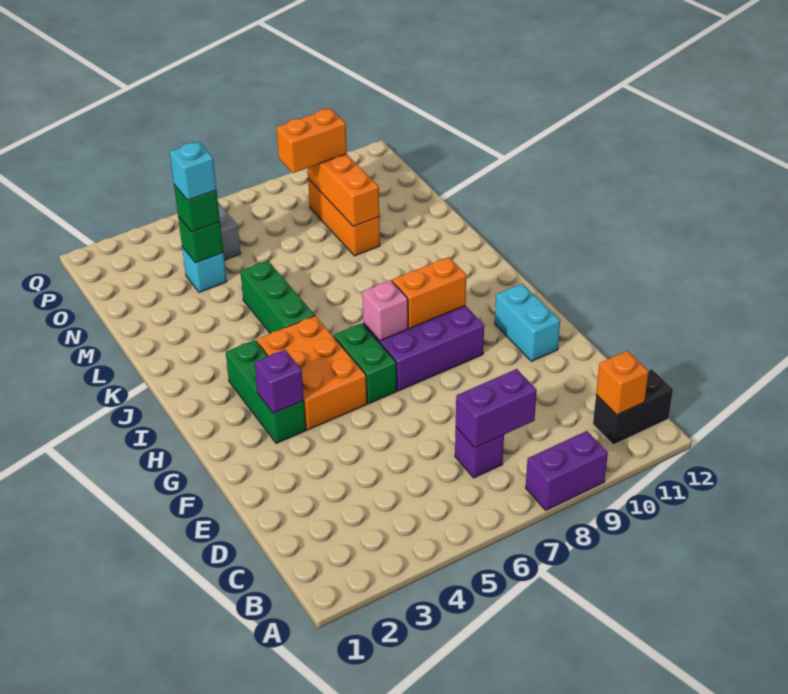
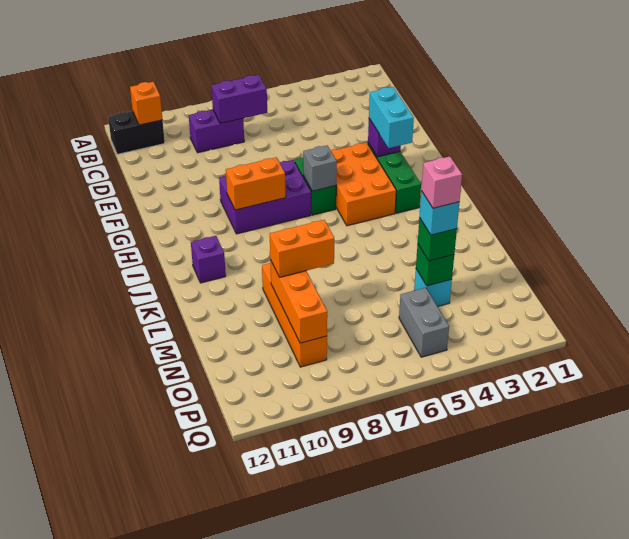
purple 1x2 brick [526,431,608,510] -> purple 1x2 brick moved to [189,110,244,153]
purple 1x1 brick [455,427,504,478] -> purple 1x1 brick moved to [191,236,226,283]
cyan 1x2 brick [495,284,560,361] -> cyan 1x2 brick moved to [369,87,414,148]
none -> grey 1x1 brick [303,146,337,191]
pink 1x1 brick [362,280,408,341] -> pink 1x1 brick moved to [421,156,462,208]
green 1x3 brick [240,261,315,333] -> none
orange 1x3 brick [308,179,380,256] -> orange 1x4 brick [262,263,327,367]
orange 1x2 brick [276,108,347,173] -> orange 1x2 brick moved to [270,220,334,277]

